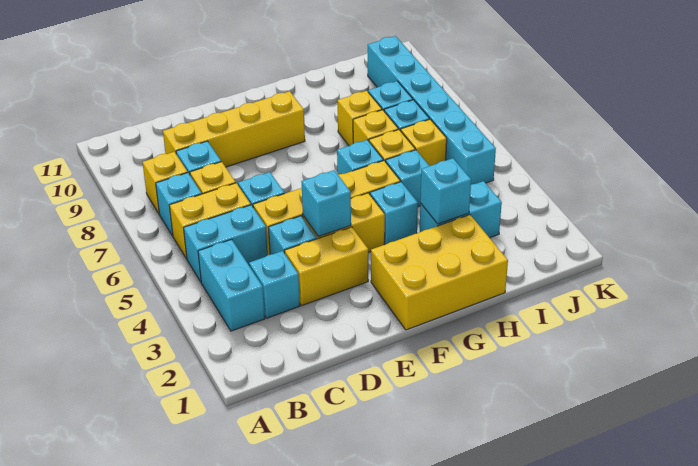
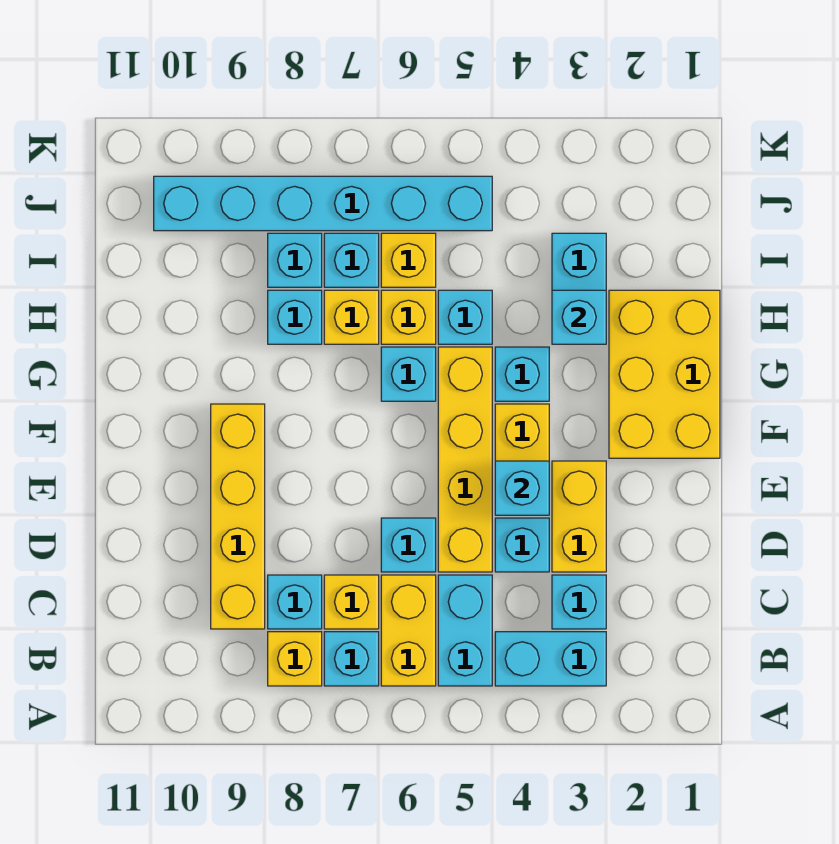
yellow 1x1 brick [337,91,382,146] -> cyan 1x1 brick [268,290,322,344]

